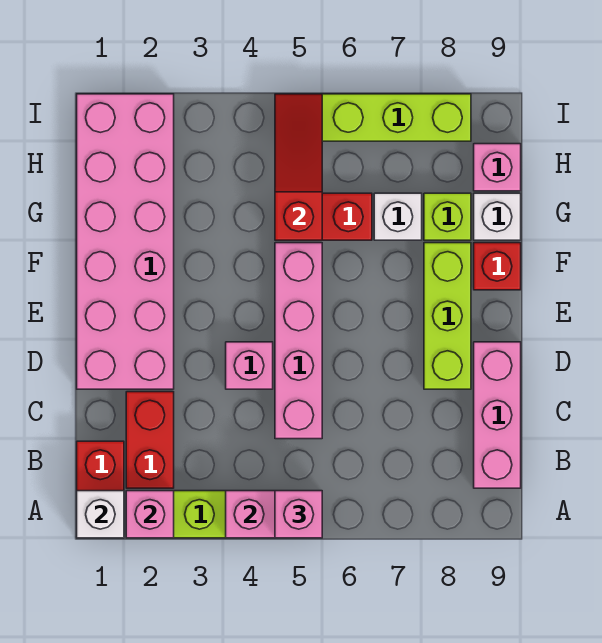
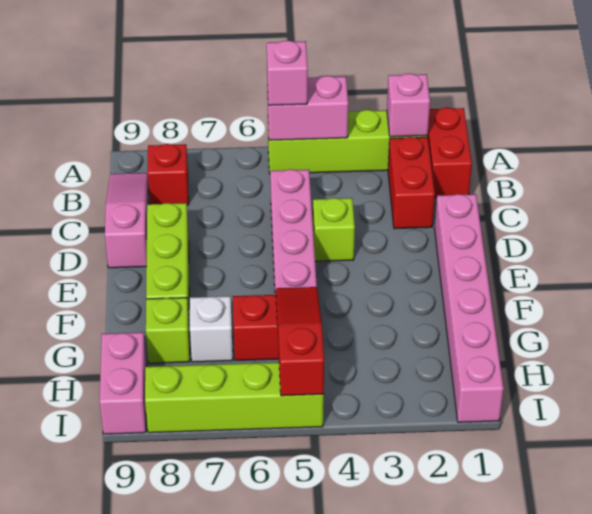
white 1x1 brick [77,491,124,538] -> none
pink 1x3 brick [474,342,521,488] -> pink 1x3 slope [105,173,149,268]
pink 2x6 brick [77,94,174,389] -> pink 1x6 brick [434,194,504,422]
pink 1x1 brick [226,342,273,389] -> lime 1x1 brick [313,198,355,261]
red 1x1 brick [474,243,521,290] -> red 1x1 brick moved to [148,144,189,205]
red 1x3 slope [275,94,322,240] -> red 1x3 slope turned to [276,287,324,396]
white 1x1 brick [474,193,521,240] -> none
pink 1x1 brick [474,144,521,191] -> pink 1x2 brick [100,332,147,434]

